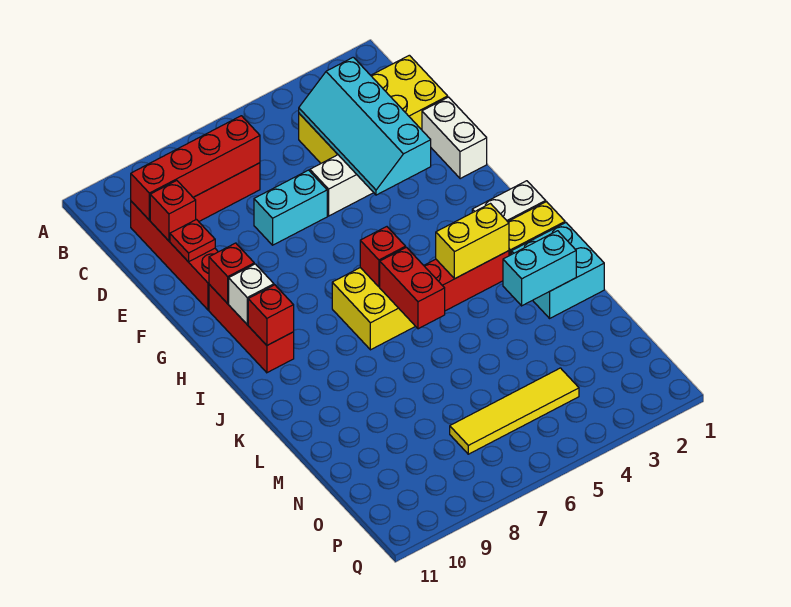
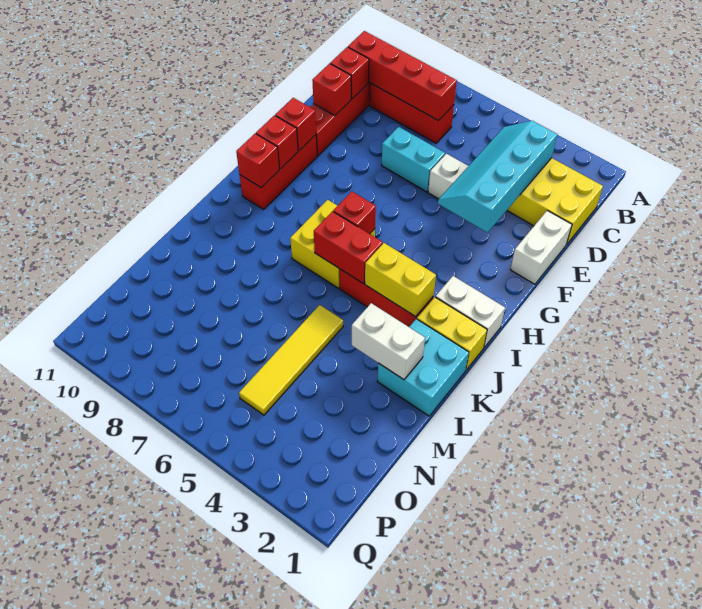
red 1x1 plate [170,220,215,262] -> red 1x1 brick [312,64,351,116]
white 1x1 brick [229,264,274,324] -> red 1x1 brick [256,115,298,169]
red 1x2 brick [380,247,445,329] -> red 1x2 brick turned to [314,211,383,284]
cyan 1x2 brick [503,231,576,306] -> white 1x2 brick [352,303,425,380]
yellow 1x4 tile [450,368,579,454] -> yellow 1x4 tile turned to [239,305,343,415]

